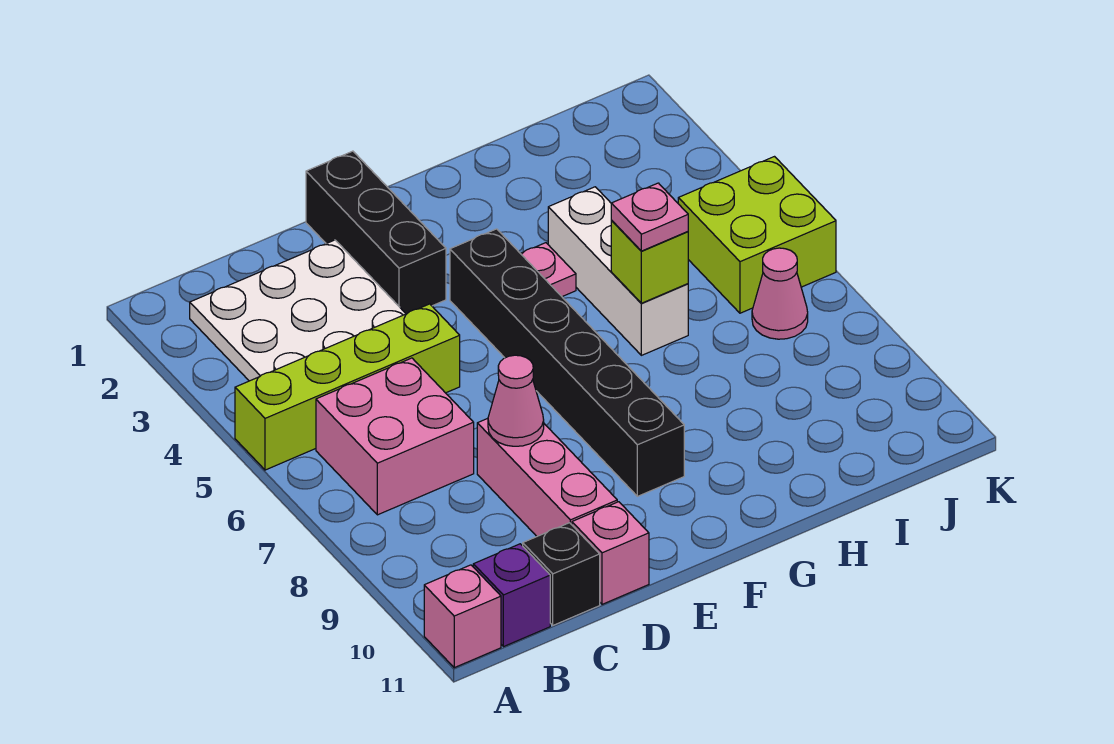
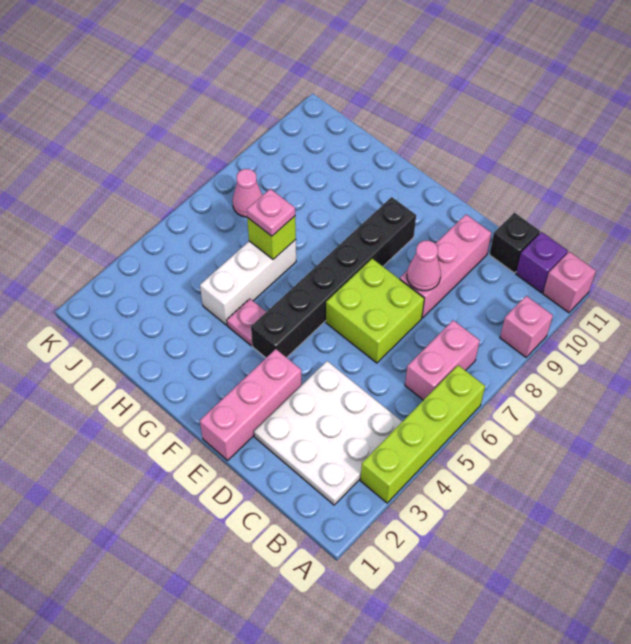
lime 1x4 brick [235,304,460,470] -> lime 1x4 brick turned to [361,365,485,503]
pink 2x2 brick [316,358,474,515] -> pink 1x2 brick [405,320,480,400]
pink 1x1 brick [572,502,649,604] -> pink 1x1 brick moved to [500,296,553,357]
black 1x3 brick [306,151,446,314] -> pink 1x3 brick [200,349,302,460]
lime 2x2 brick [678,157,836,313] -> lime 2x2 brick moved to [326,259,424,363]

